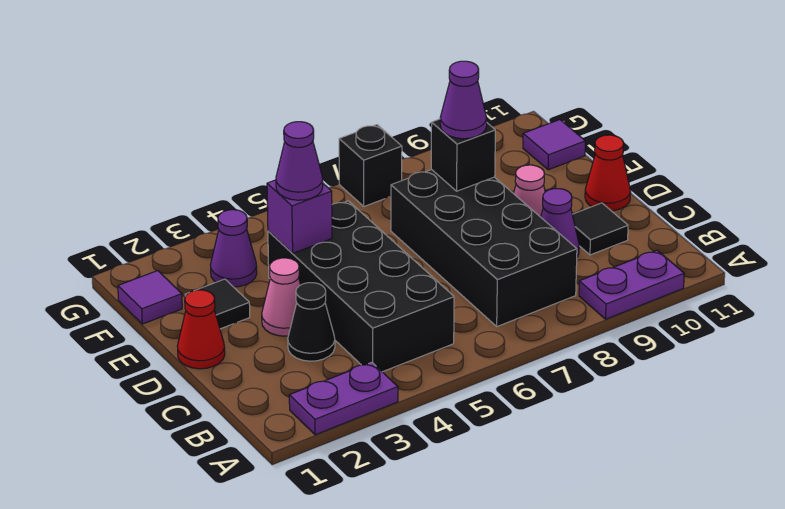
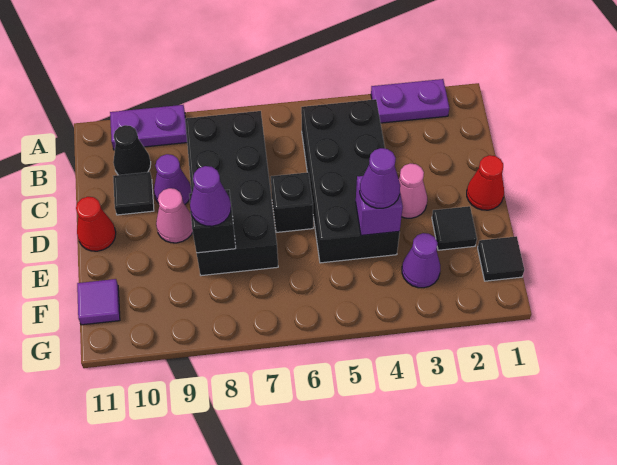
black 1x1 cone [288,283,335,361] -> black 1x1 cone moved to [113,125,151,175]
purple 1x1 tile [118,271,182,324] -> black 1x1 tile [478,236,524,281]
black 1x1 brick [339,125,402,206] -> black 1x1 brick moved to [271,172,313,232]

